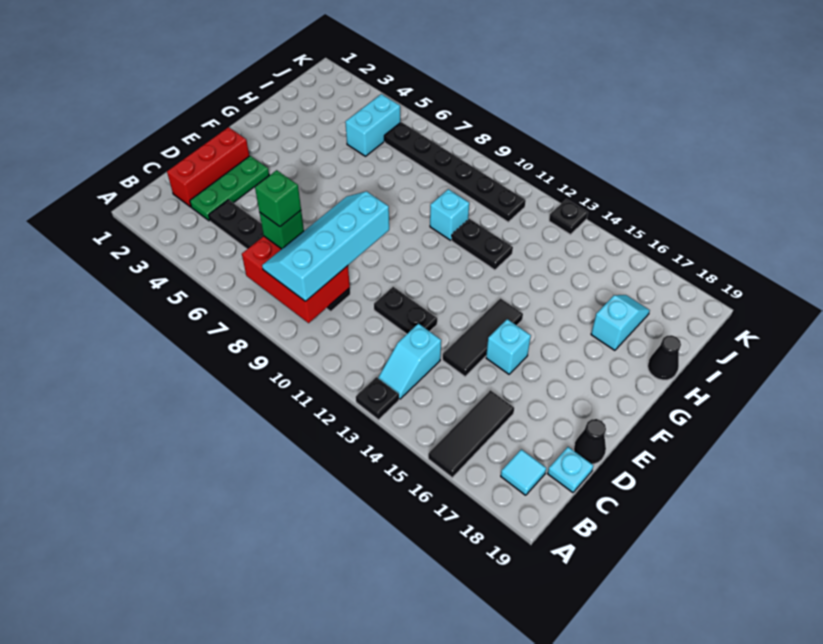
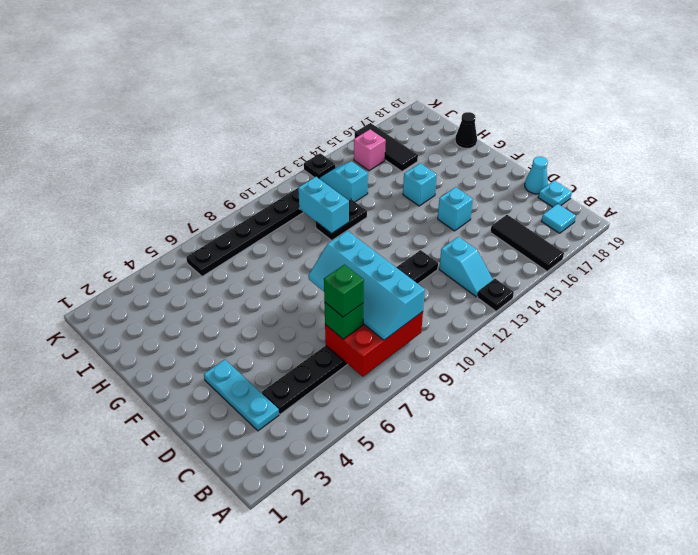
red 1x3 brick [167,127,249,207] -> none
green 1x3 plate [190,156,269,221] -> cyan 1x3 plate [204,359,279,431]
black 1x3 tile [443,298,523,377] -> black 1x3 tile moved to [355,123,418,171]
black 1x1 cone [574,419,606,464] -> cyan 1x1 cone [525,157,548,194]
cyan 1x1 brick [430,189,469,240] -> cyan 1x1 brick moved to [403,163,437,206]
cyan 1x2 slope [591,295,650,350] -> cyan 1x2 slope moved to [319,161,368,202]
cyan 1x2 brick [345,94,400,156] -> cyan 1x2 brick moved to [298,177,349,234]
none -> pink 1x1 brick [354,129,386,171]

